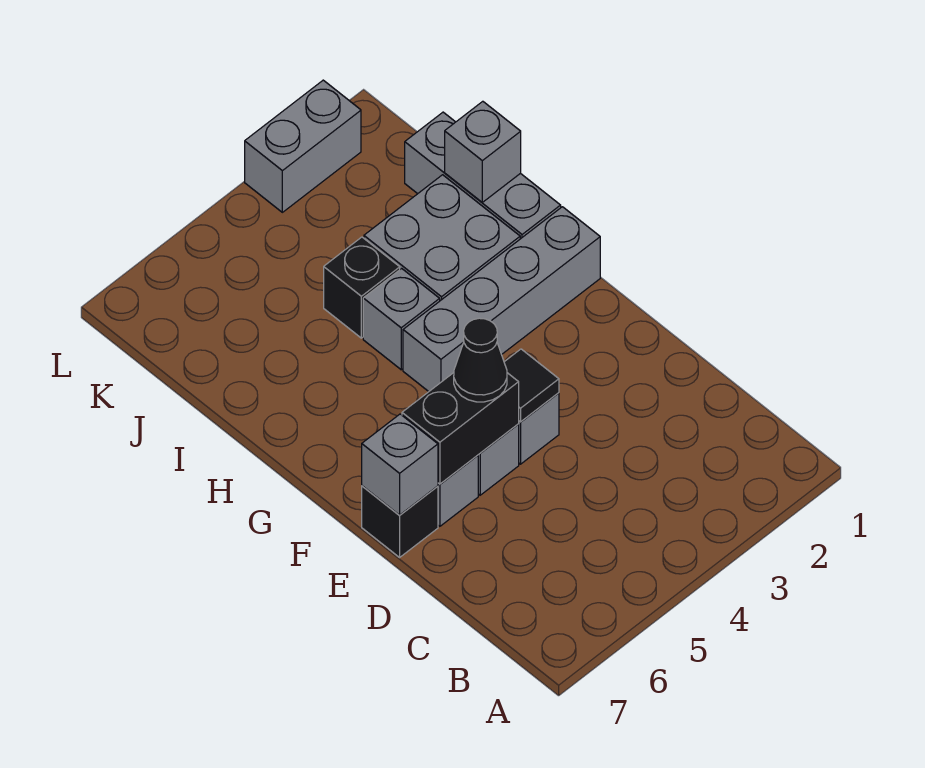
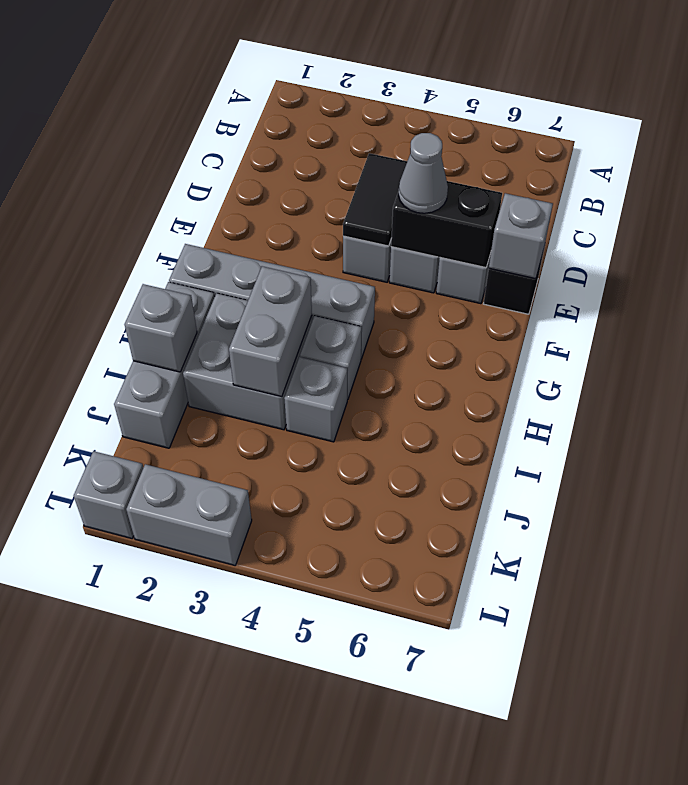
black 1x1 tile [504,349,559,422] -> black 1x2 tile [343,153,407,246]
black 1x1 cone [454,318,507,402] -> grey 1x1 cone [398,133,448,213]
none -> grey 1x2 brick [229,266,312,397]
black 1x1 brick [324,237,400,338] -> grey 1x1 brick [284,357,347,442]
none -> grey 1x1 brick [74,451,143,538]

